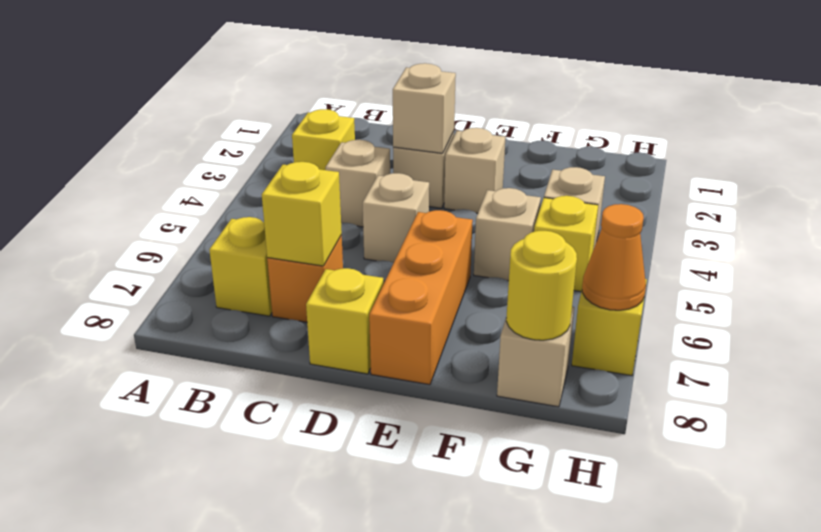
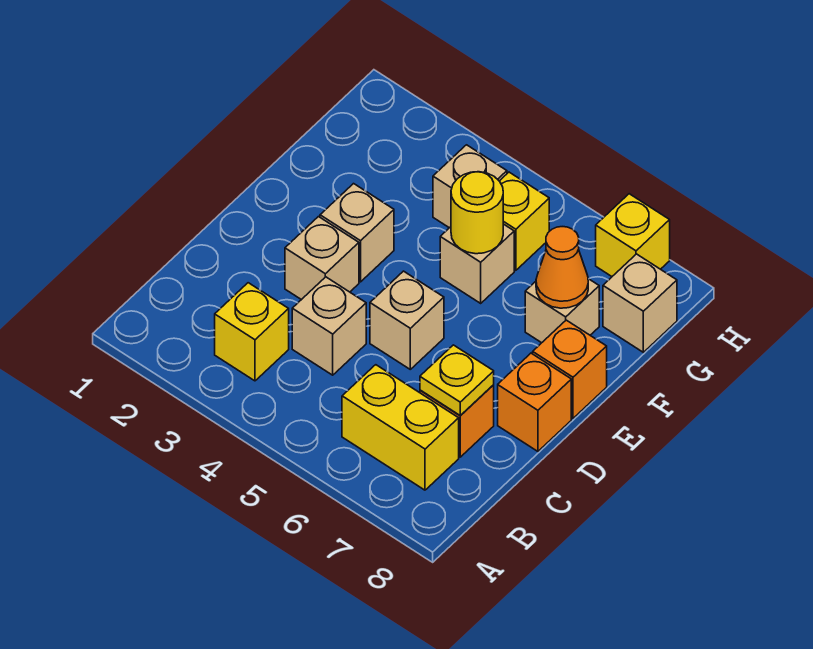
yellow 1x1 brick [209,217,272,316] -> yellow 1x2 brick [342,365,459,490]
yellow 1x1 brick [262,162,342,266] -> yellow 1x1 plate [420,345,494,416]
tan 1x1 brick [393,63,456,153] -> tan 1x1 brick moved to [525,279,599,343]
yellow 1x1 brick [306,268,384,374] -> orange 1x1 brick [498,353,571,451]
orange 1x3 brick [369,210,473,385] -> orange 1x1 brick [533,320,607,418]
yellow 1x1 round brick [506,231,577,340] -> yellow 1x1 round brick moved to [451,172,503,254]
orange 1x1 cone [582,204,646,310] -> orange 1x1 cone moved to [536,227,588,308]

